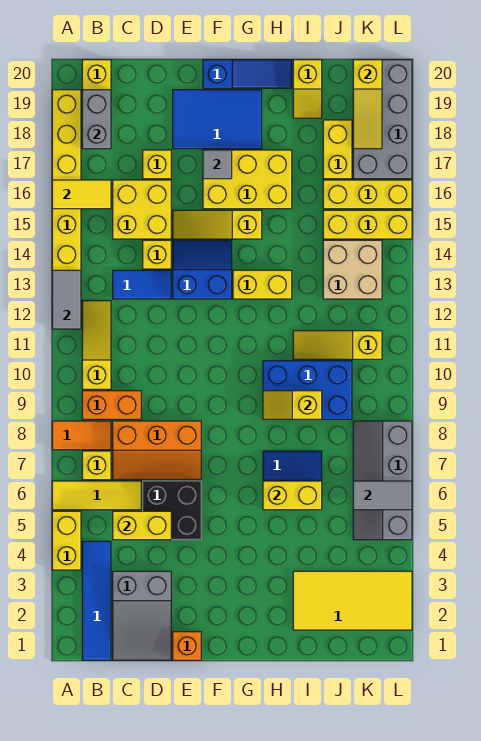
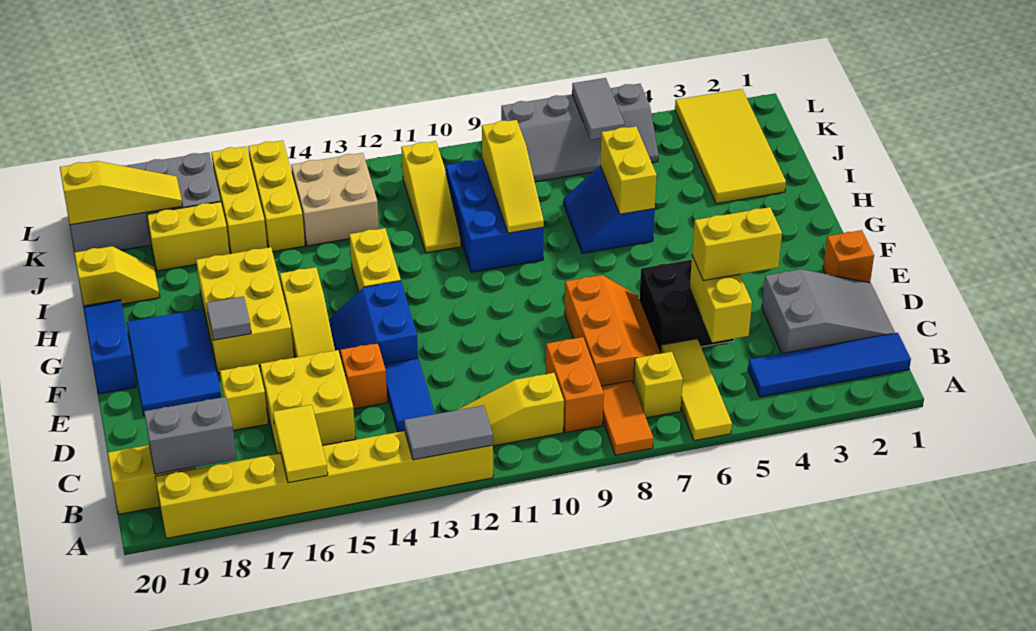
yellow 1x2 brick [52,511,81,570] -> yellow 1x2 brick moved to [692,207,782,281]
yellow 1x1 brick [143,240,171,269] -> orange 1x1 brick [340,343,388,409]
yellow 1x2 slope [263,391,322,419] -> yellow 1x3 slope [482,120,544,233]

